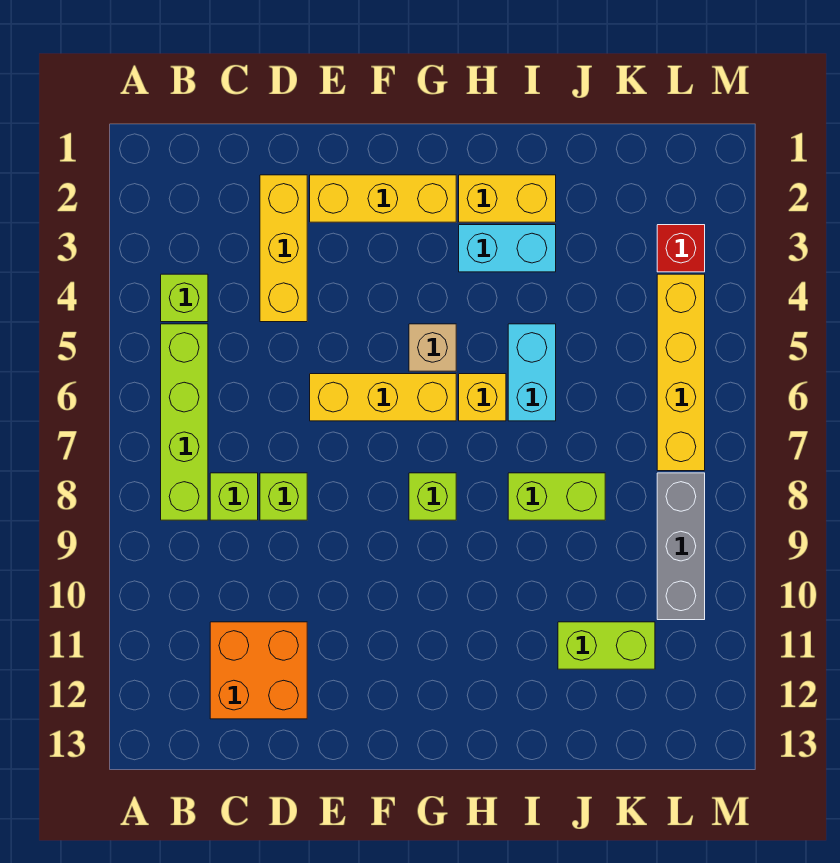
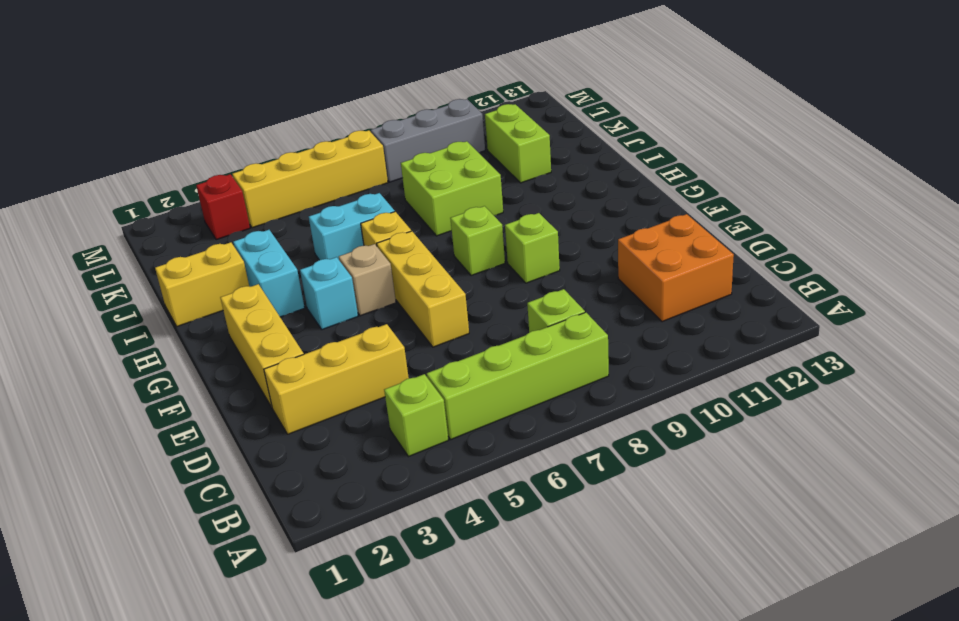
lime 1x1 brick [260,473,307,520] -> lime 1x1 brick moved to [505,213,560,283]
none -> cyan 1x1 brick [300,257,358,330]
yellow 1x2 brick [459,175,556,222] -> yellow 1x2 brick turned to [155,242,249,326]
lime 1x2 brick [508,473,605,520] -> lime 2x2 brick [401,141,503,236]

